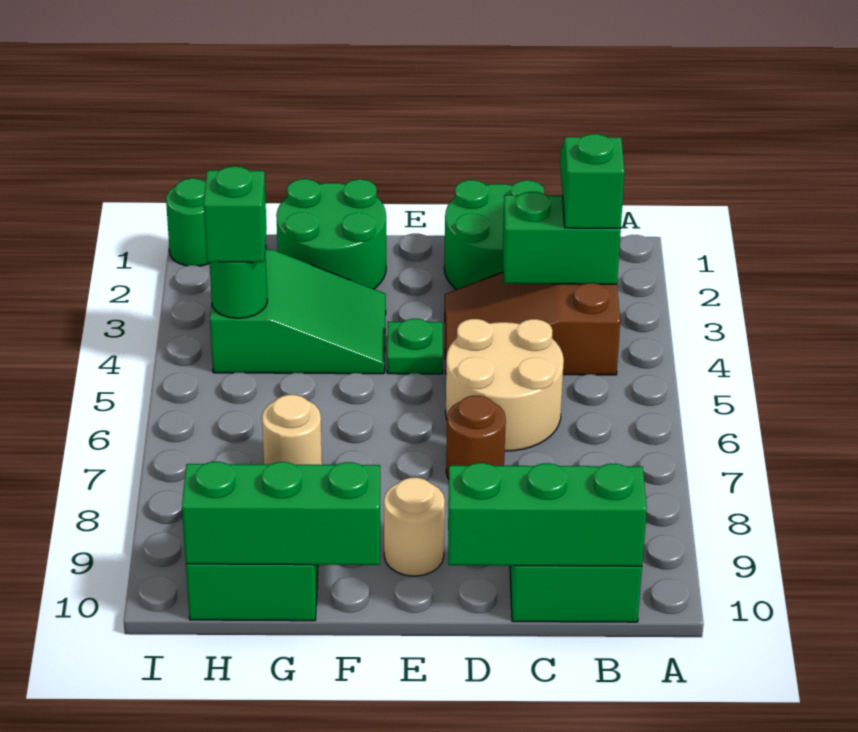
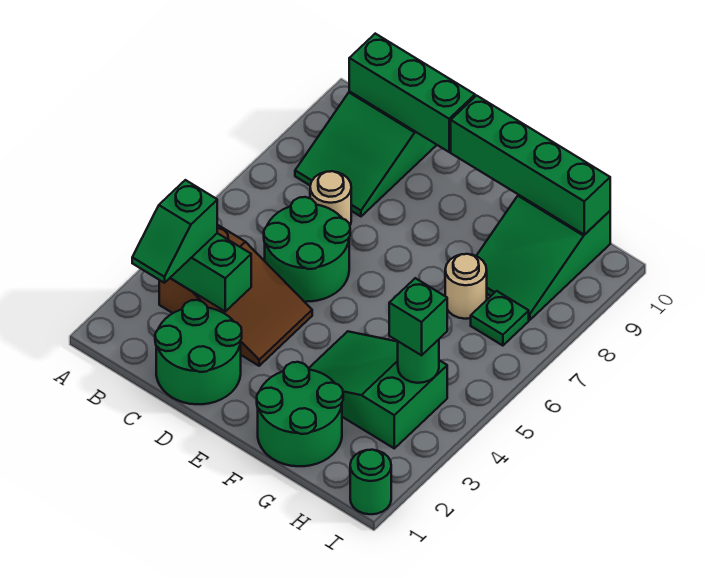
tan 2x2 round brick [446,319,564,451] -> green 2x2 round brick [264,197,350,302]
brown 1x1 round brick [446,396,506,479] -> none
green 1x1 plate [387,319,443,374] -> green 1x1 plate moved to [471,291,529,346]
tan 1x1 round brick [384,478,445,576] -> tan 1x1 round brick moved to [310,171,351,225]
green 1x3 brick [182,462,381,565] -> green 1x4 brick [451,96,610,235]

